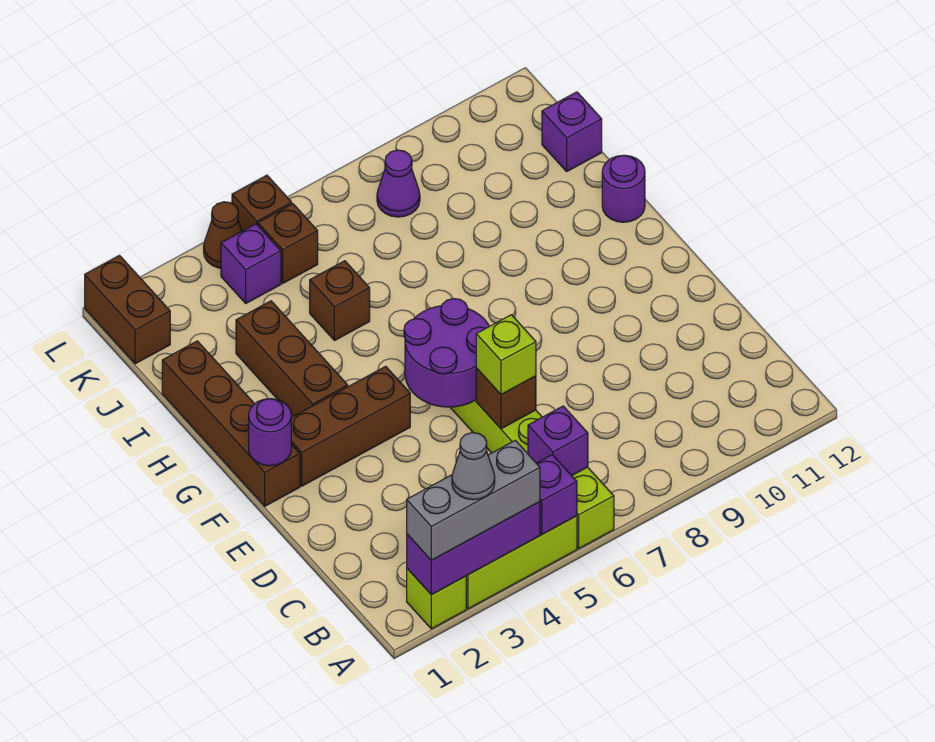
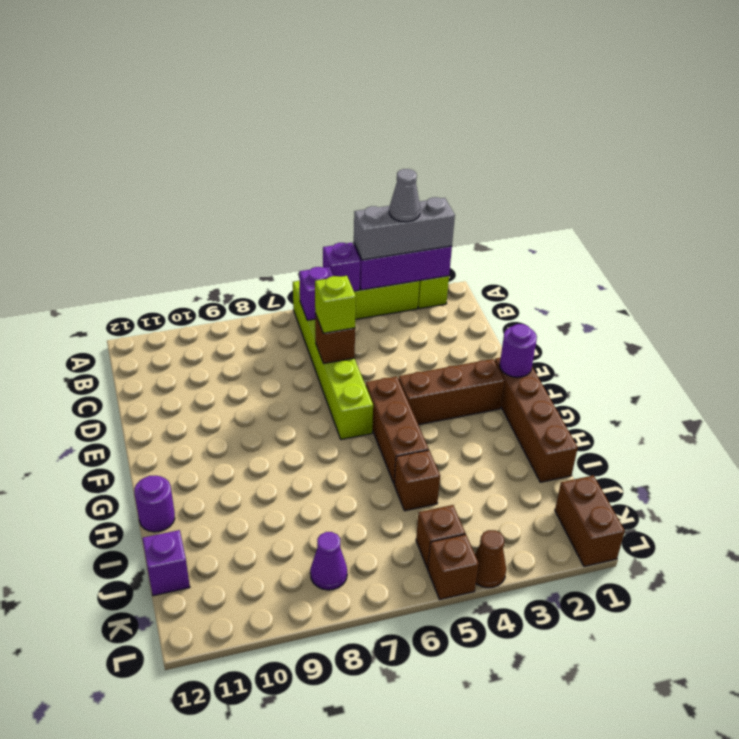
purple 2x2 round brick [404,299,489,407] -> none
brown 1x3 brick [236,301,348,416] -> brown 1x3 brick moved to [366,376,429,483]
purple 1x1 brick [221,224,281,303] -> none

